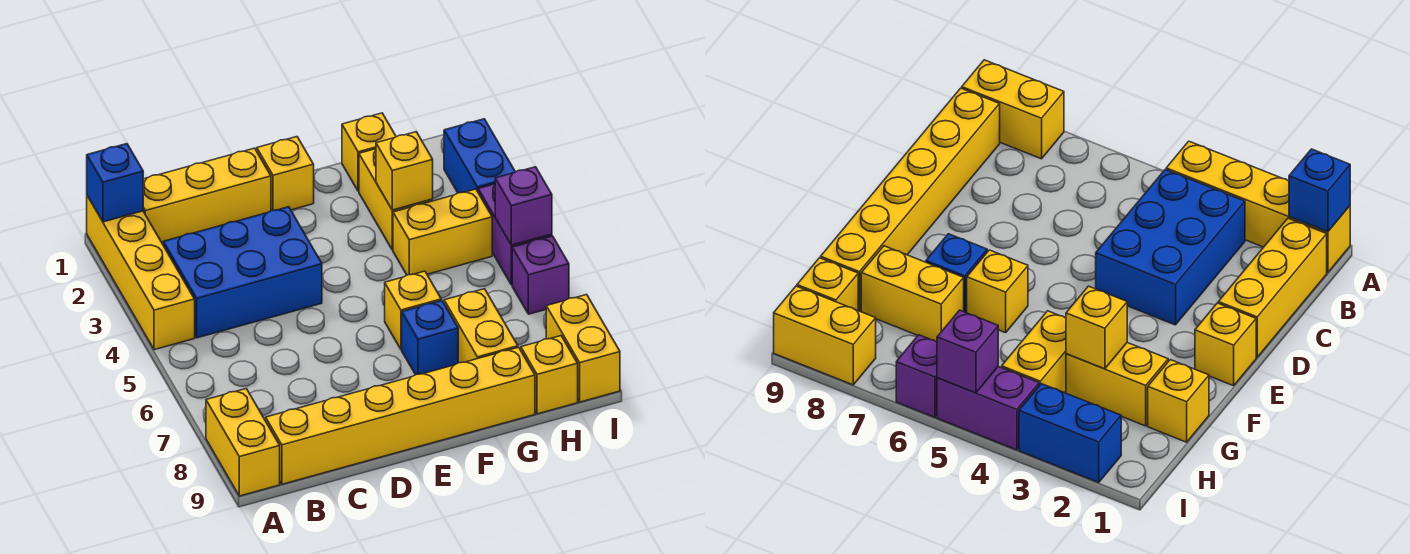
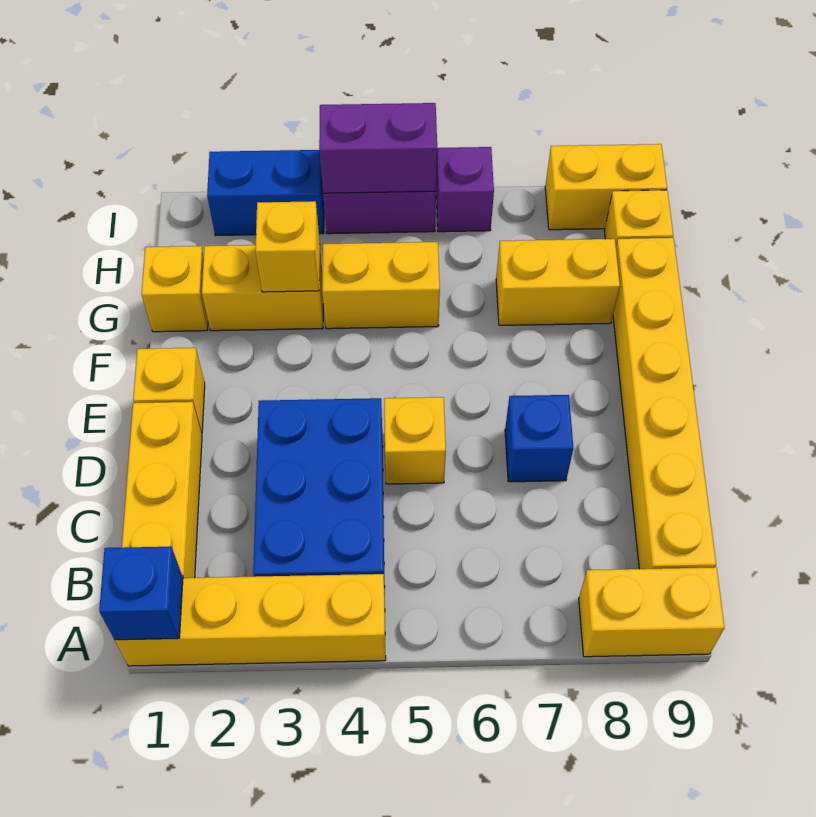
yellow 1x1 brick [385,271,441,349] -> yellow 1x1 brick moved to [384,397,446,484]
blue 1x1 brick [402,300,458,375] -> blue 1x1 brick moved to [505,395,573,482]
yellow 1x2 brick [393,189,492,275] -> yellow 1x2 brick turned to [322,242,440,329]
purple 1x1 brick [495,167,552,245] -> purple 1x2 brick [319,103,437,193]

